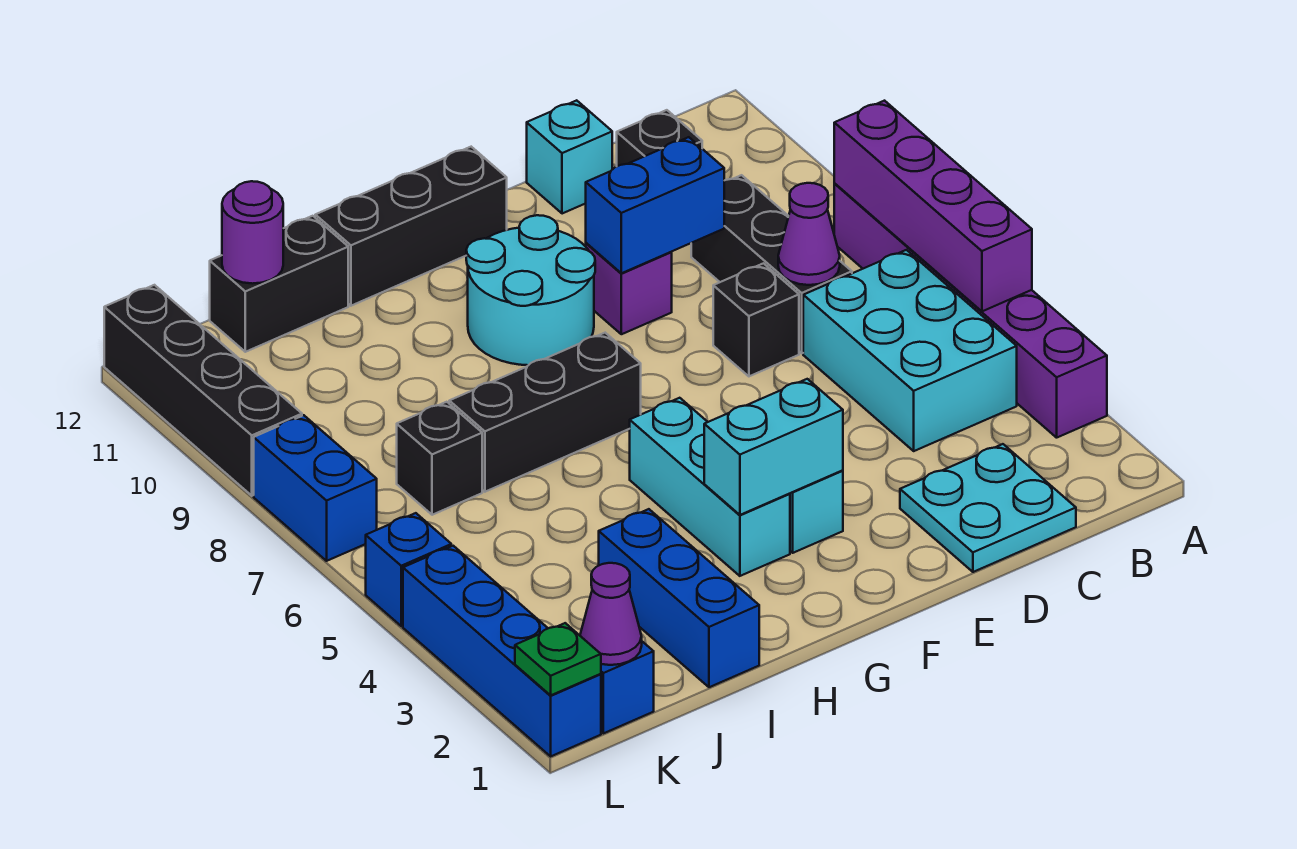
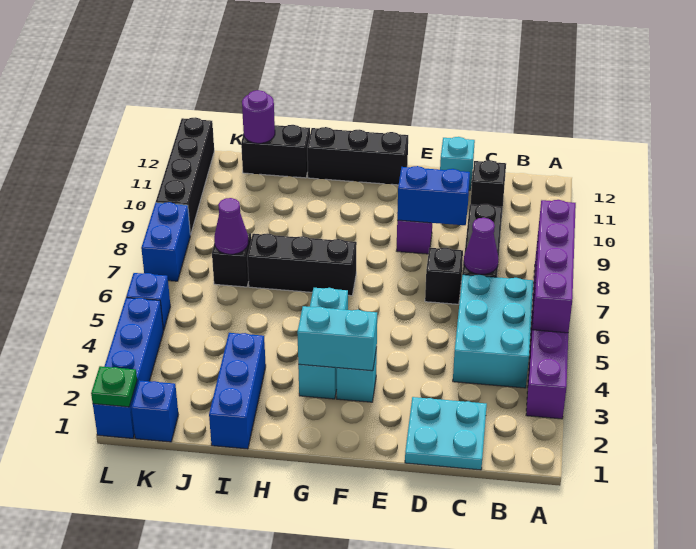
cyan 2x2 round brick [466,215,595,365] -> none
purple 1x1 cone [580,563,642,665] -> purple 1x1 cone moved to [214,198,248,254]

